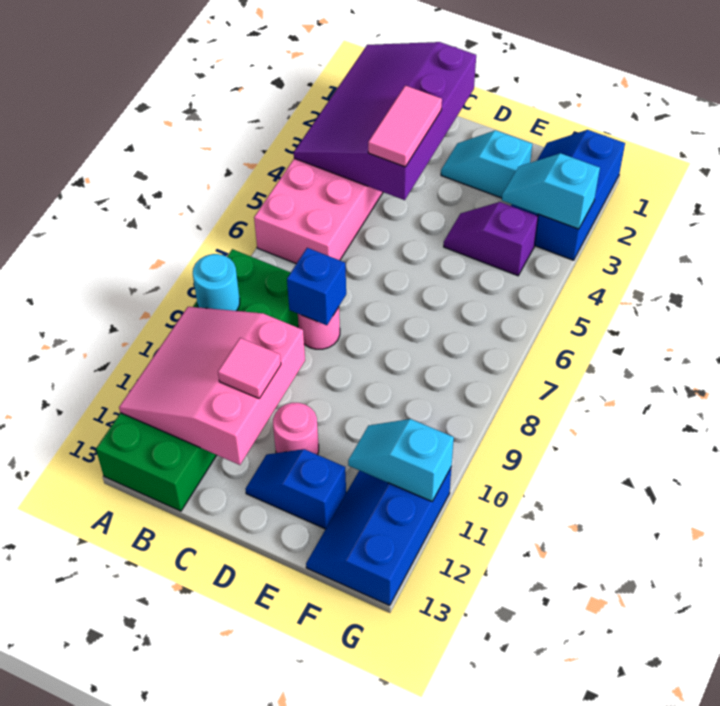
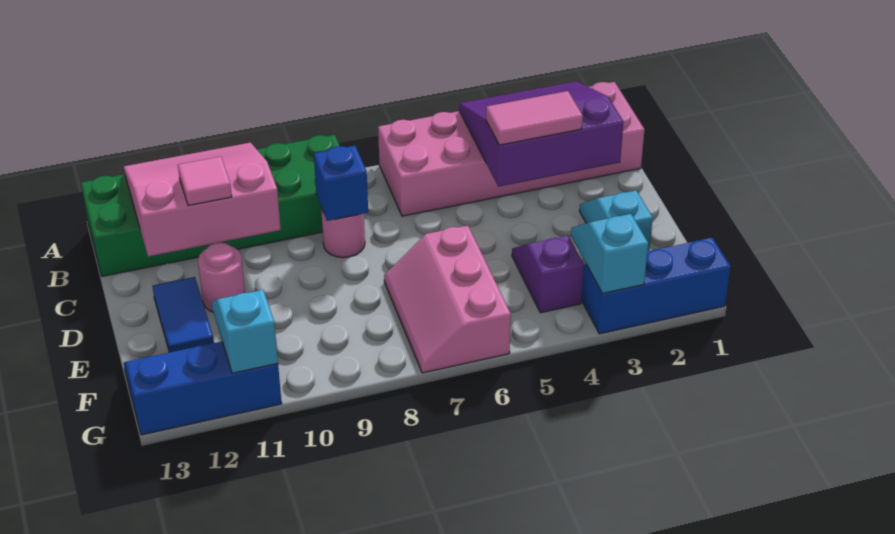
purple 3x4 slope [294,42,476,200] -> purple 3x3 slope [459,81,624,187]
cyan 1x1 round brick [193,254,240,311] -> none
blue 1x2 slope [246,449,346,529] -> blue 1x2 tile [153,277,214,353]
none -> pink 2x3 slope [384,225,511,373]

